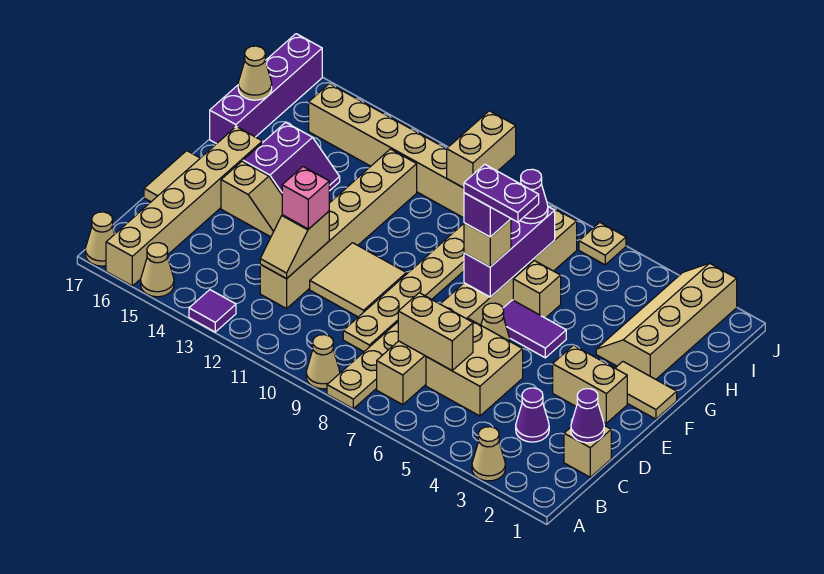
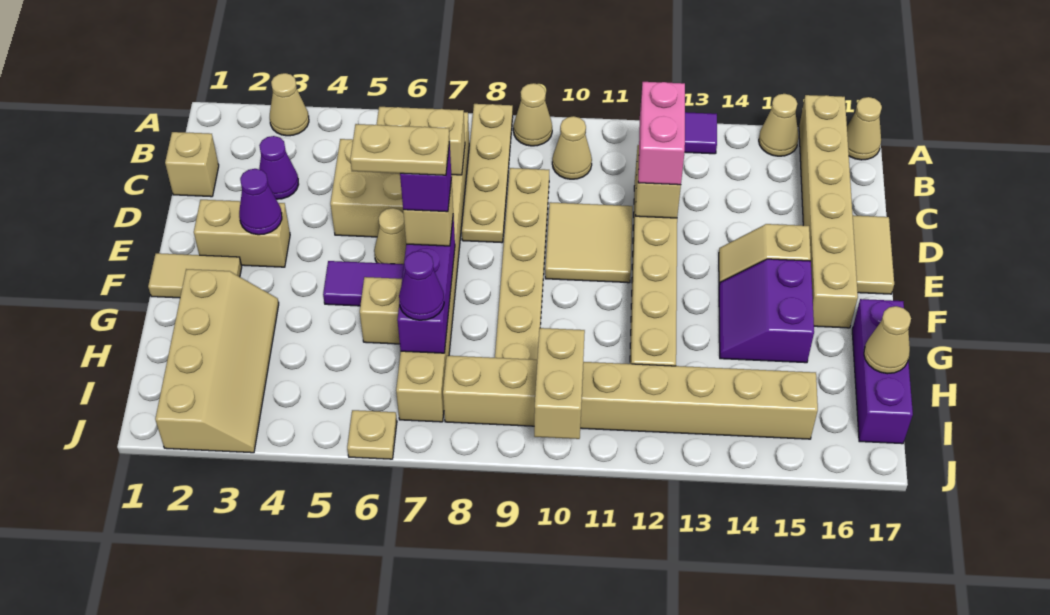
none -> tan 1x1 cone [552,116,592,179]
purple 1x1 cone [571,389,604,443] -> purple 1x1 cone moved to [239,169,282,235]
pink 1x1 brick [282,167,329,229] -> pink 1x2 brick [638,82,685,185]
purple 1x2 plate [464,164,539,222] -> tan 1x2 plate [350,124,450,175]
purple 1x4 brick [210,34,322,144] -> purple 1x3 brick [852,299,913,444]

